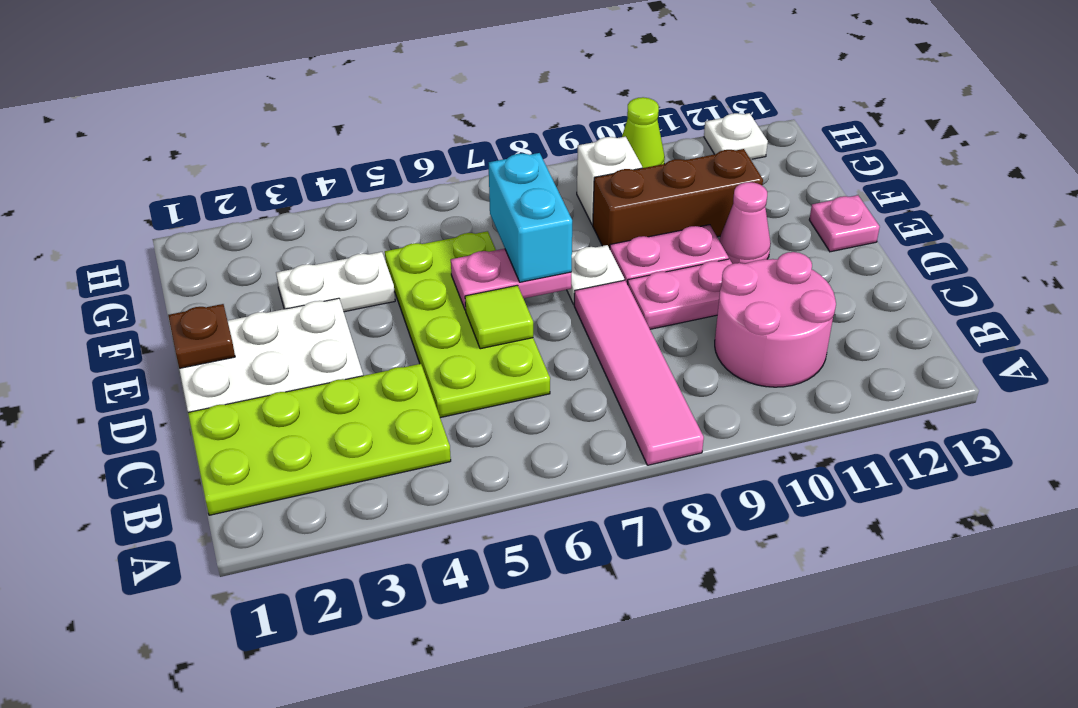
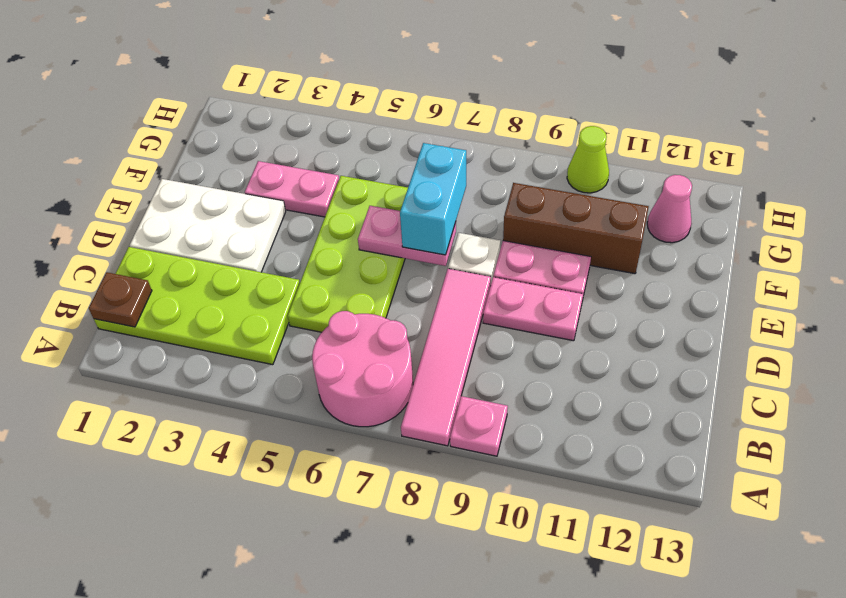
pink 2x2 round brick [715,252,836,387] -> pink 2x2 round brick moved to [312,311,413,427]
lime 1x1 tile [465,285,533,349] -> none
brown 1x1 plate [168,304,235,368] -> brown 1x1 plate moved to [89,272,152,327]
pink 1x1 cone [719,182,771,264] -> pink 1x1 cone moved to [647,175,692,243]
pink 1x1 plate [809,195,880,252] -> pink 1x1 plate moved to [450,396,508,456]
white 1x2 plate [276,252,395,312] -> pink 1x2 plate [245,161,339,217]
white 1x1 brick [577,137,642,225] -> none
white 1x1 plate [704,113,768,159] -> none

